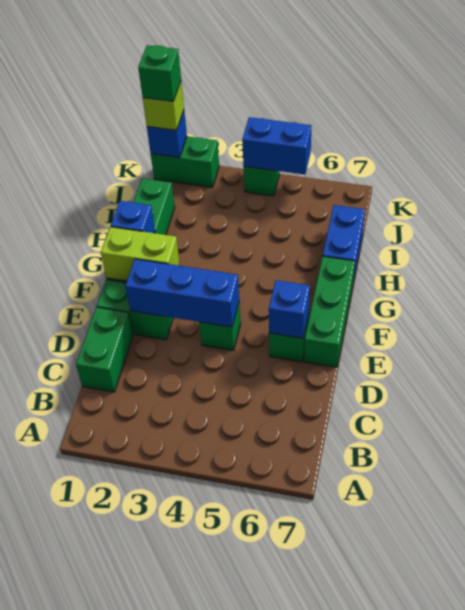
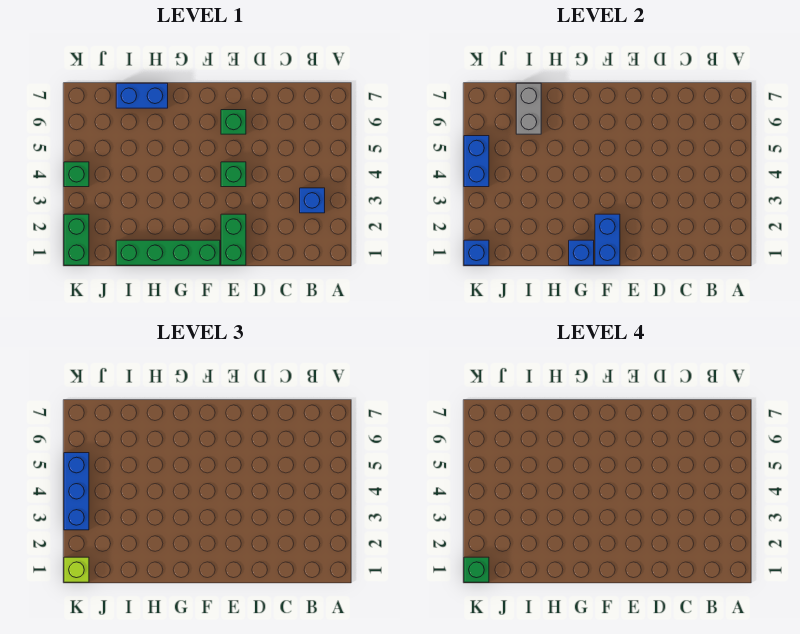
green 1x2 brick [76,307,133,392] -> none
blue 1x3 brick [125,259,239,327] -> blue 1x3 brick moved to [64,453,89,530]
blue 1x1 brick [269,280,310,338] -> blue 1x1 brick moved to [300,188,325,213]
green 1x3 brick [304,256,355,367] -> none
lime 1x2 brick [101,227,179,281] -> blue 1x2 brick [595,214,620,265]
none -> grey 1x2 brick [516,83,541,134]

